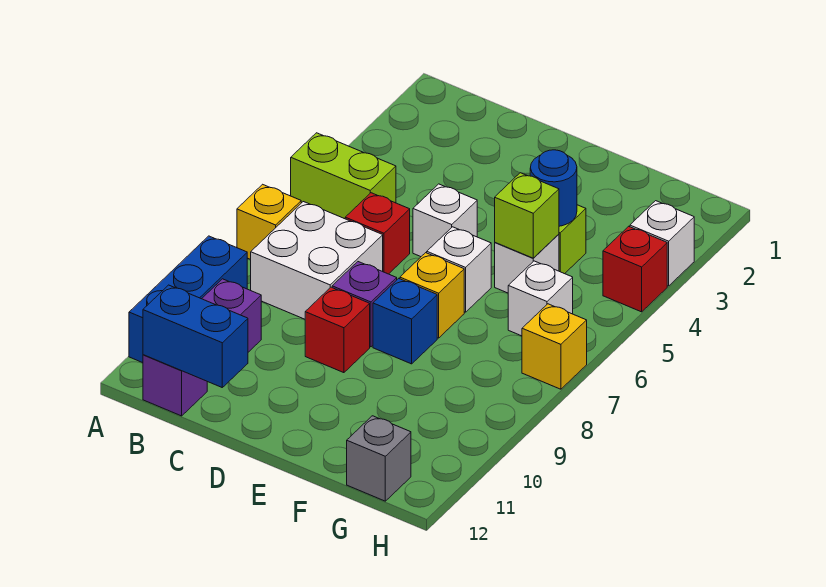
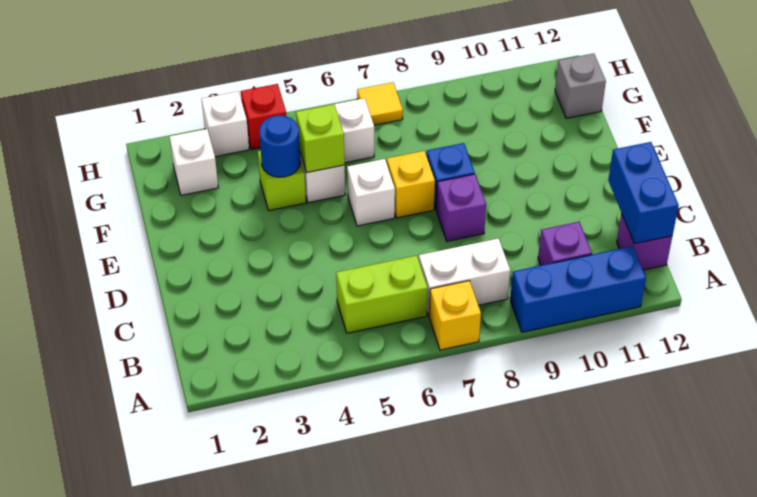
lime 1x2 brick [291,133,396,219] -> lime 1x2 brick turned to [336,256,428,333]
white 2x2 brick [251,202,383,319] -> white 1x2 brick [419,239,510,315]
red 1x1 brick [345,193,410,274] -> none
white 1x1 brick [413,184,477,257] -> white 1x1 brick moved to [170,129,218,195]
red 1x1 brick [305,287,370,373] -> none
yellow 1x1 brick [522,304,587,389] -> yellow 1x1 tile [357,82,403,125]

